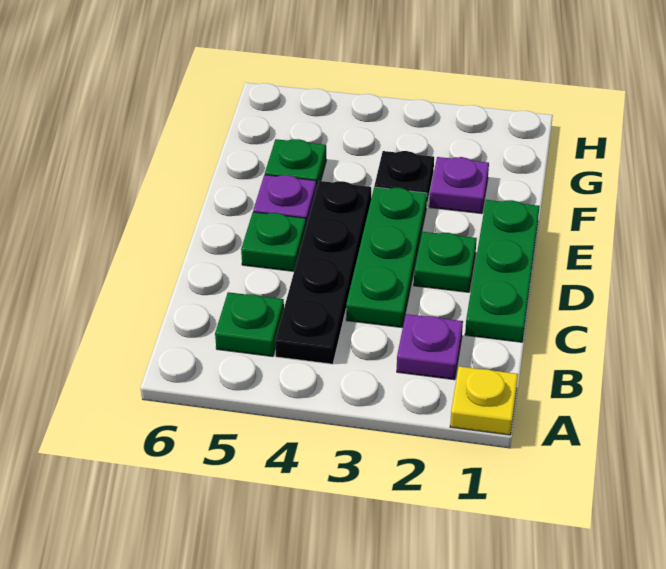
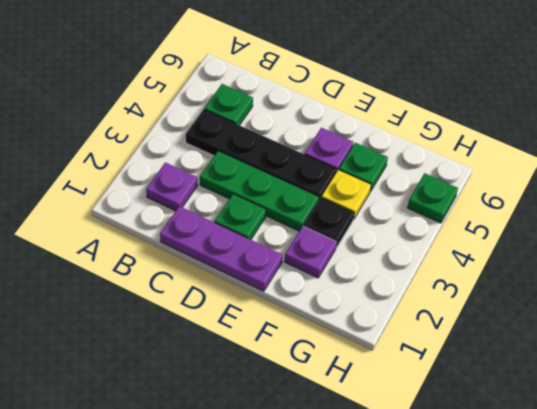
yellow 1x1 plate [450,366,518,435] -> yellow 1x1 plate moved to [321,170,371,219]
green 1x3 plate [465,200,540,342] -> purple 1x3 plate [160,206,282,291]
green 1x1 plate [241,212,306,271] -> green 1x1 plate moved to [407,173,458,223]

